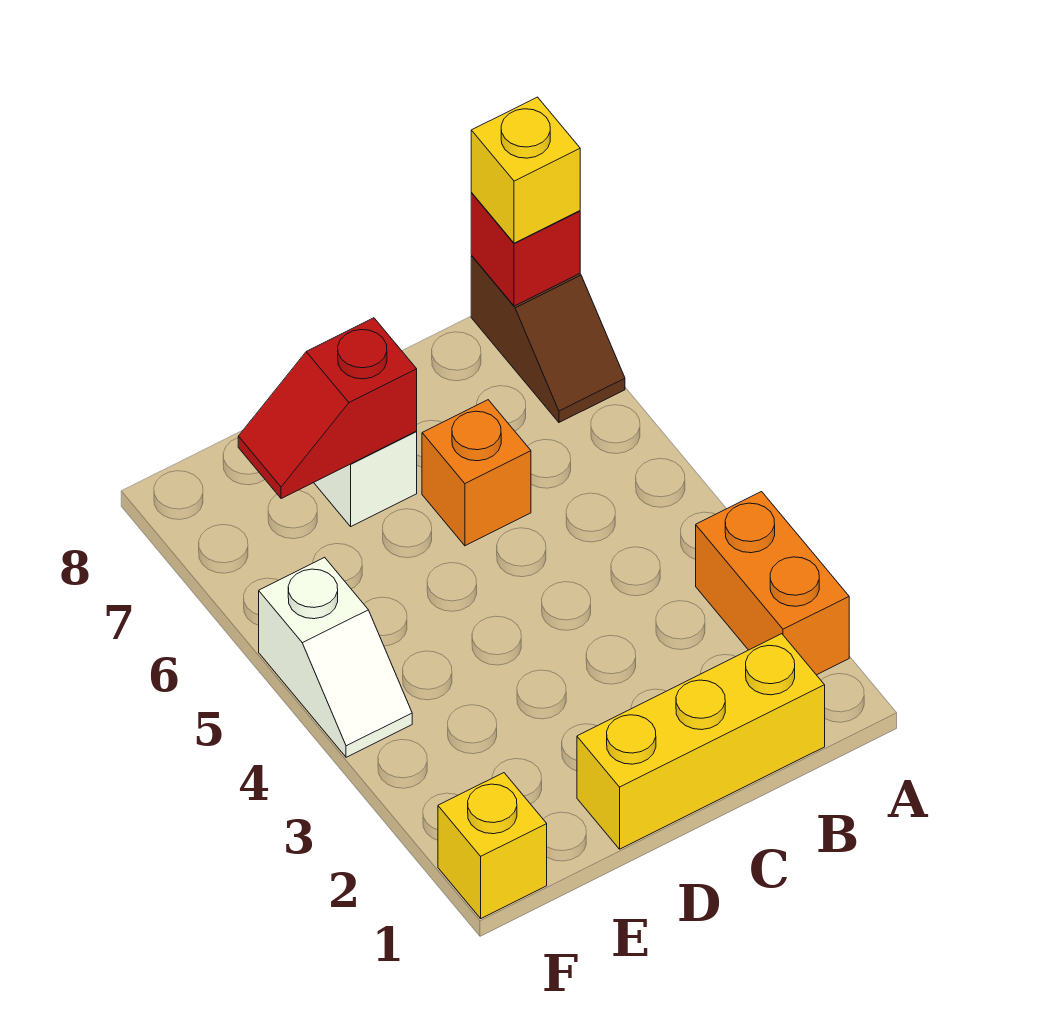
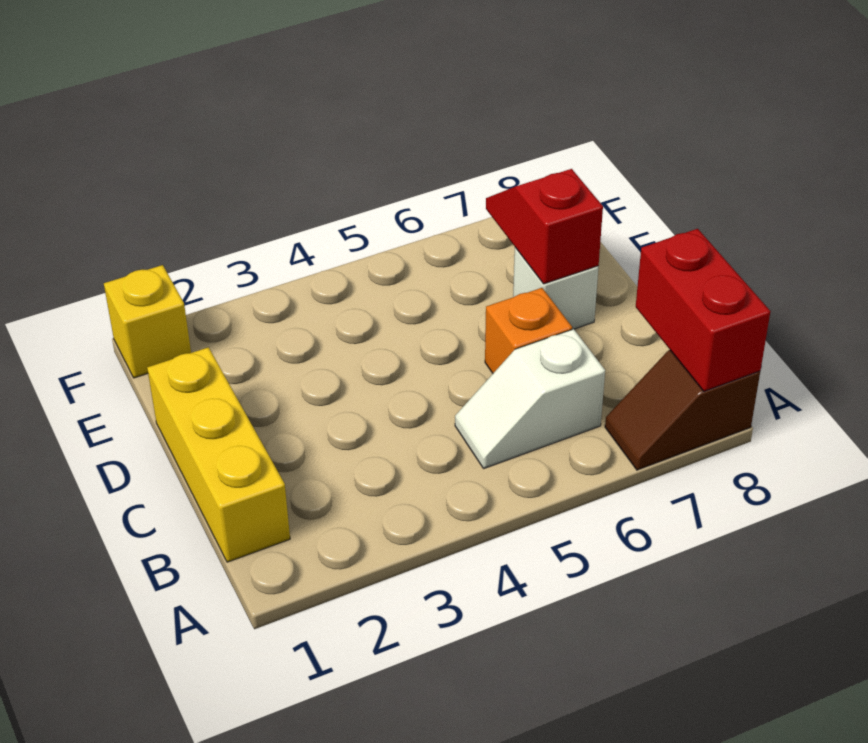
orange 1x2 brick [696,492,849,675] -> none
red 1x1 brick [471,193,580,306] -> red 1x2 brick [636,229,770,391]
yellow 1x1 brick [471,97,580,243] -> none
white 1x2 slope [259,557,412,757] -> white 1x2 slope moved to [455,329,605,468]

